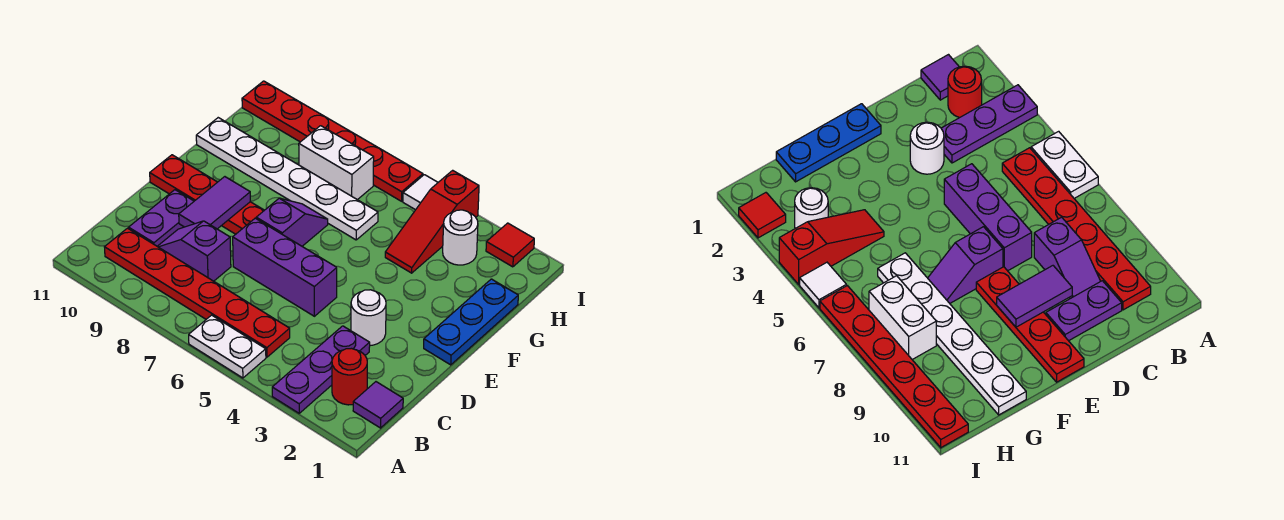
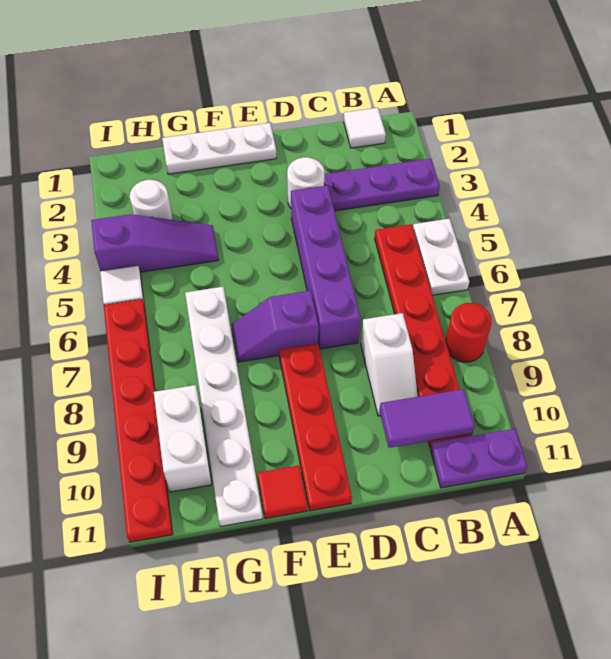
purple 1x1 tile [353,382,403,428] -> white 1x1 tile [344,108,386,148]
red 1x1 round brick [332,348,367,405] -> red 1x1 round brick moved to [446,303,492,362]
purple 1x2 slope [157,221,231,281] -> white 1x2 slope [361,313,418,416]
purple 1x2 plate [129,190,194,246] -> purple 1x2 plate moved to [430,429,527,488]
purple 1x3 brick [233,218,337,316] -> purple 1x4 brick [291,185,360,349]
purple 1x2 tile [179,177,250,229] -> purple 1x2 tile moved to [379,389,475,448]
blue 1x3 plate [424,279,518,365] -> white 1x3 plate [162,123,277,174]
red 1x3 slope [385,170,479,273] -> purple 1x3 slope [91,214,219,272]
white 1x2 brick [299,126,374,200] -> white 1x2 brick moved to [154,385,212,492]
red 1x1 tile [486,223,534,267] -> red 1x1 tile moved to [258,465,307,519]

